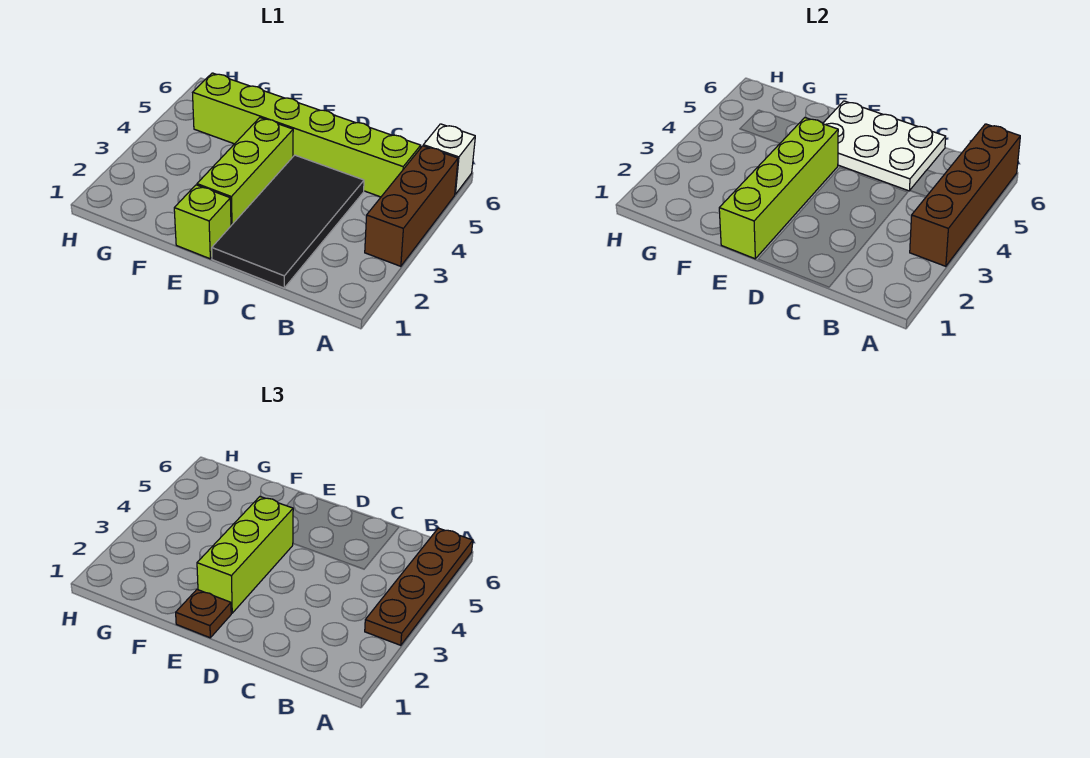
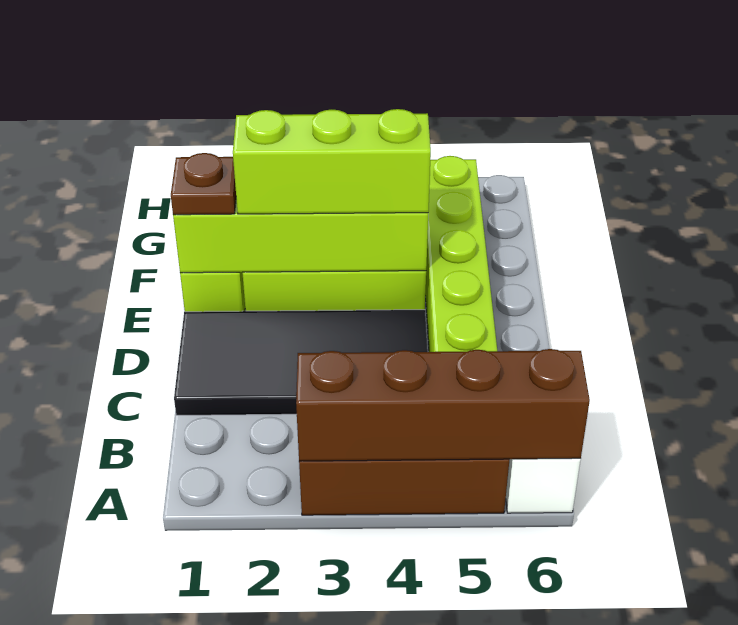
brown 1x4 plate [365,528,473,645] -> none
white 2x3 plate [823,101,946,191] -> none

